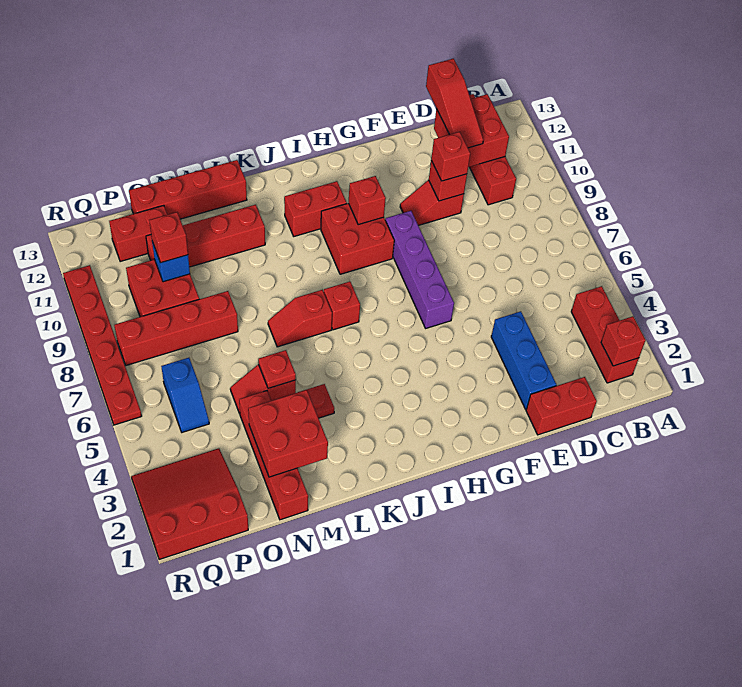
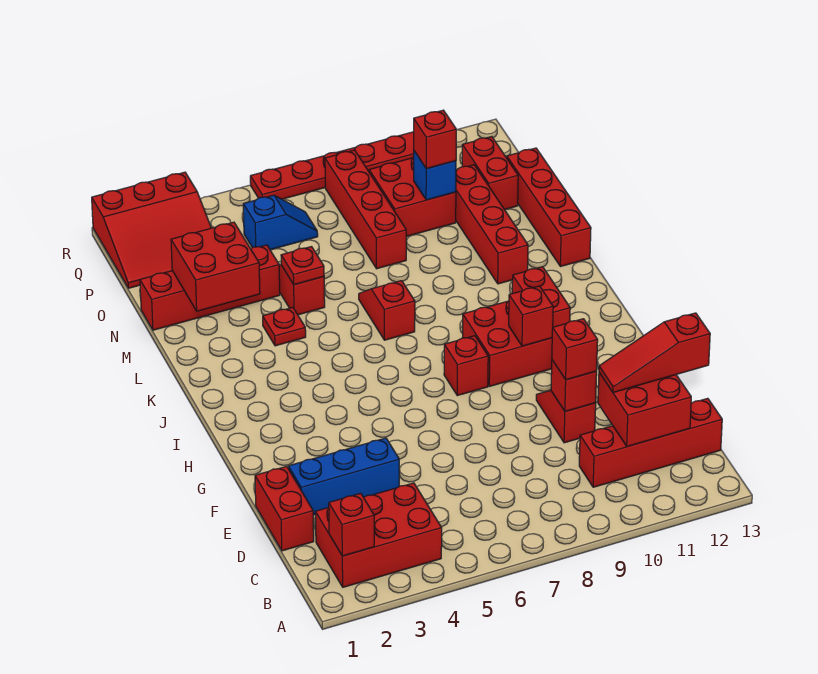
red 1x3 brick [571,286,639,383] -> red 2x3 brick [315,483,442,587]
purple 1x4 brick [385,211,454,328] -> none
red 1x1 brick [324,282,360,330] -> red 1x1 brick moved to [444,336,488,396]
red 3x3 slope [131,448,248,560] -> red 3x3 slope turned to [92,172,211,288]
blue 1x2 slope [161,358,209,432] -> blue 1x2 slope turned to [243,195,318,250]

